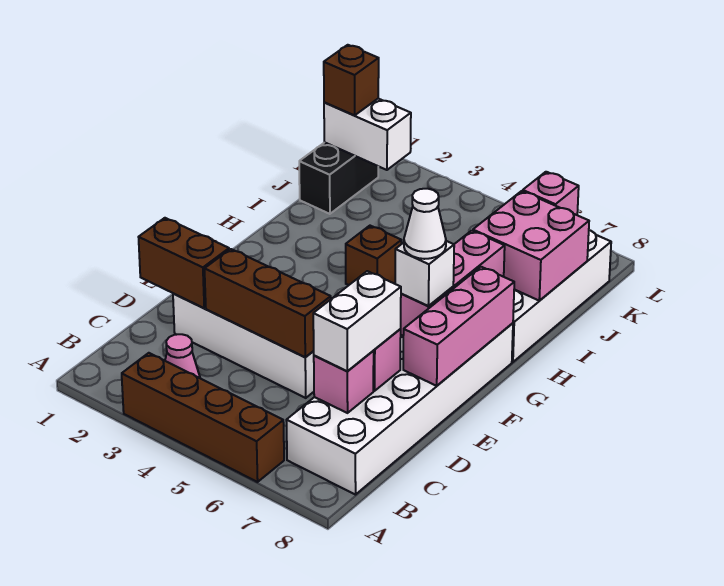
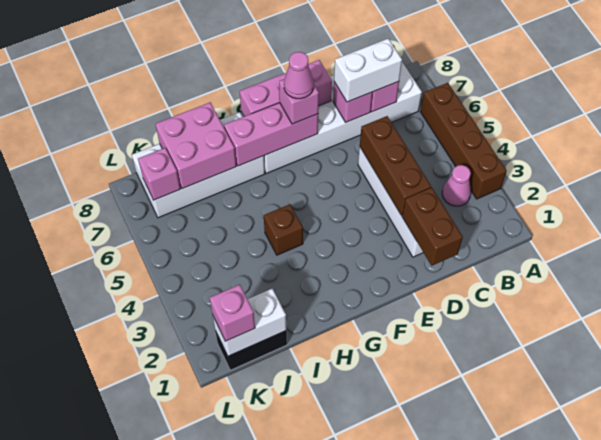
white 1x1 brick [395,241,454,306] -> pink 1x1 brick [279,79,319,124]
white 1x1 cone [404,189,446,259] -> pink 1x1 cone [284,52,314,99]
white 1x2 brick [324,99,411,170] -> white 1x2 brick turned to [213,289,286,356]
brown 1x1 brick [324,45,379,115] -> pink 1x1 brick [210,285,255,341]

